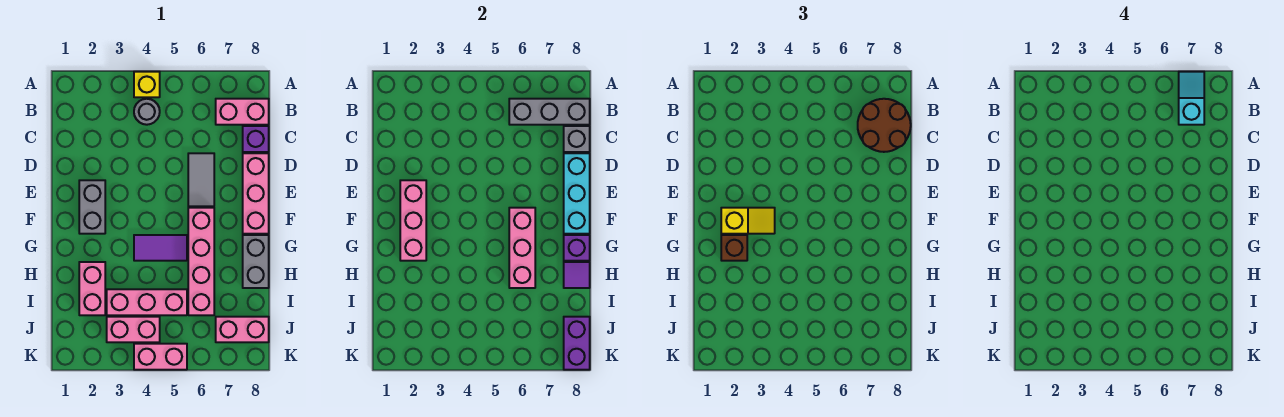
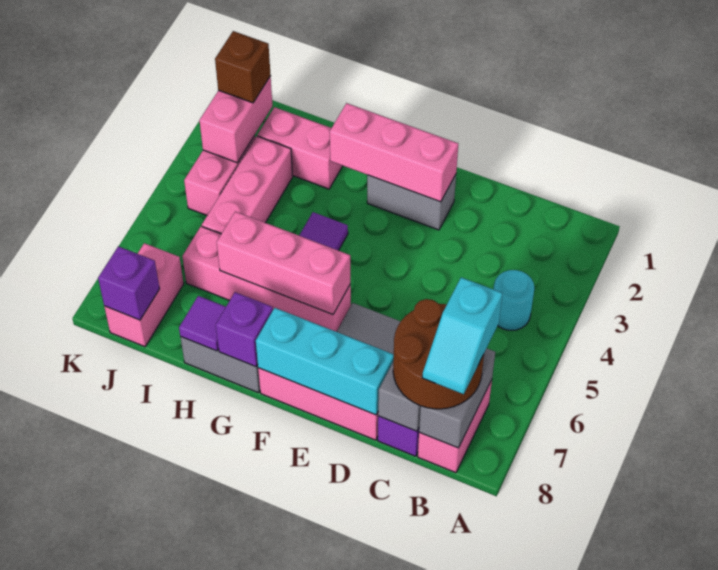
yellow 1x1 brick [134,72,160,97] -> none
cyan 1x2 slope [1179,72,1204,125] -> cyan 1x2 slope turned to [422,277,503,394]
grey 1x1 round brick [134,99,160,125] -> cyan 1x1 round brick [493,270,534,330]
grey 1x3 brick [509,99,590,125] -> grey 1x2 brick [419,348,495,448]
yellow 1x2 slope [721,208,775,234] -> none
brown 1x1 brick [721,235,747,261] -> brown 1x1 brick moved to [215,31,271,103]
purple 1x2 brick [564,317,590,370] -> purple 1x1 brick [98,246,160,320]
pink 1x2 brick [134,344,187,370] -> pink 1x2 brick moved to [199,76,272,163]

